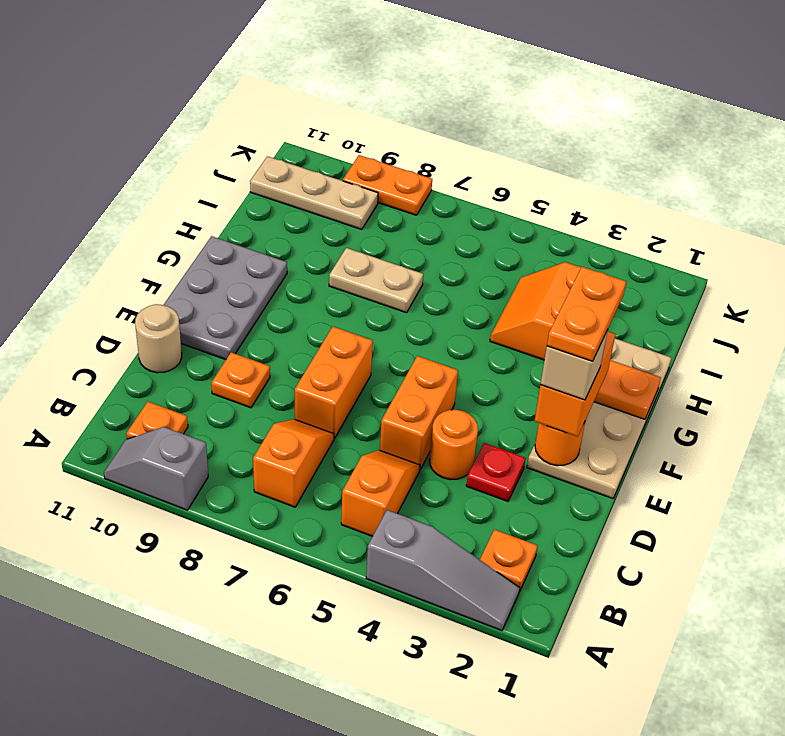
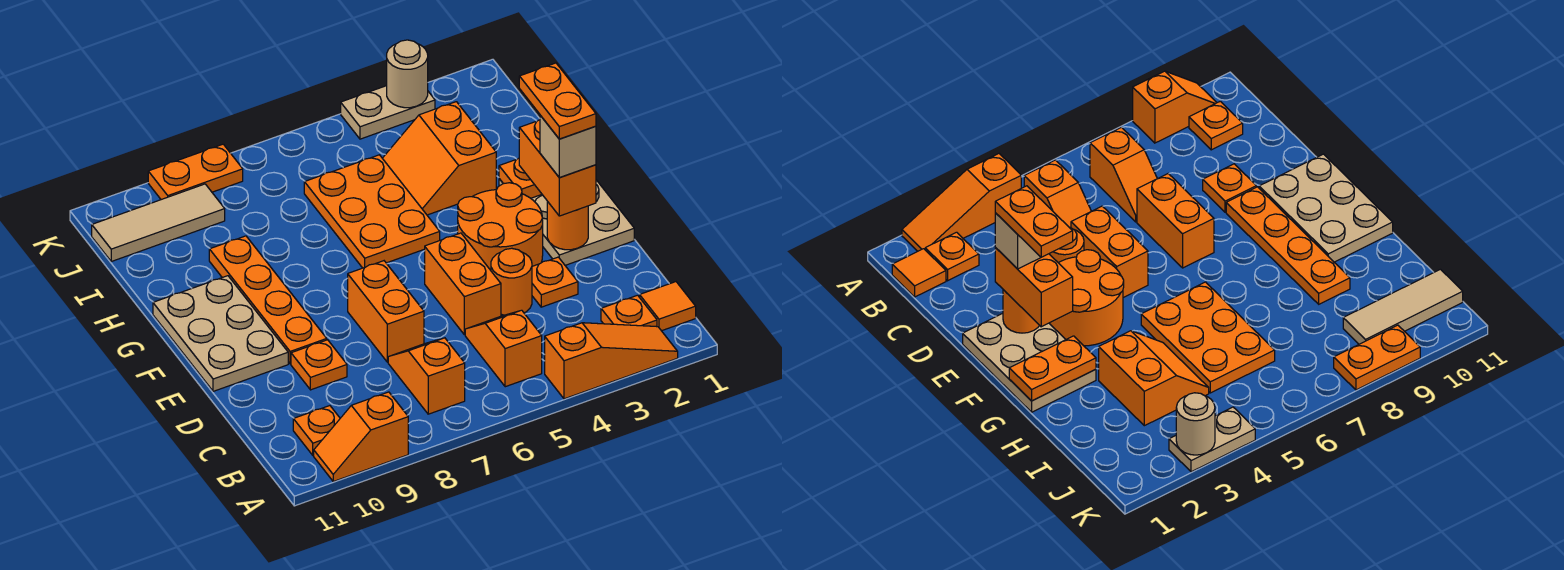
grey 1x3 slope [366,510,520,630] -> orange 1x3 slope [545,323,678,399]
grey 1x2 slope [104,427,208,510] -> orange 1x2 slope [314,392,408,481]
none -> orange 1x1 tile [640,282,696,331]
red 1x1 plate [466,443,526,501] -> orange 1x1 plate [532,257,578,307]
tan 1x1 round brick [135,304,182,373] -> tan 1x1 round brick moved to [387,40,428,108]
tan 2x4 plate [527,339,671,498] -> tan 2x3 plate [499,179,634,265]
none -> orange 2x2 round brick [458,183,543,270]
none -> orange 1x4 plate [209,236,327,364]
grey 2x3 plate [164,236,287,360] -> tan 2x3 plate [153,276,288,391]
none -> orange 2x3 plate [304,155,440,268]
tan 1x2 plate [329,248,423,313] -> tan 1x2 plate moved to [341,86,435,139]
tan 1x3 plate [250,156,378,230] -> tan 1x3 tile [92,184,225,261]

